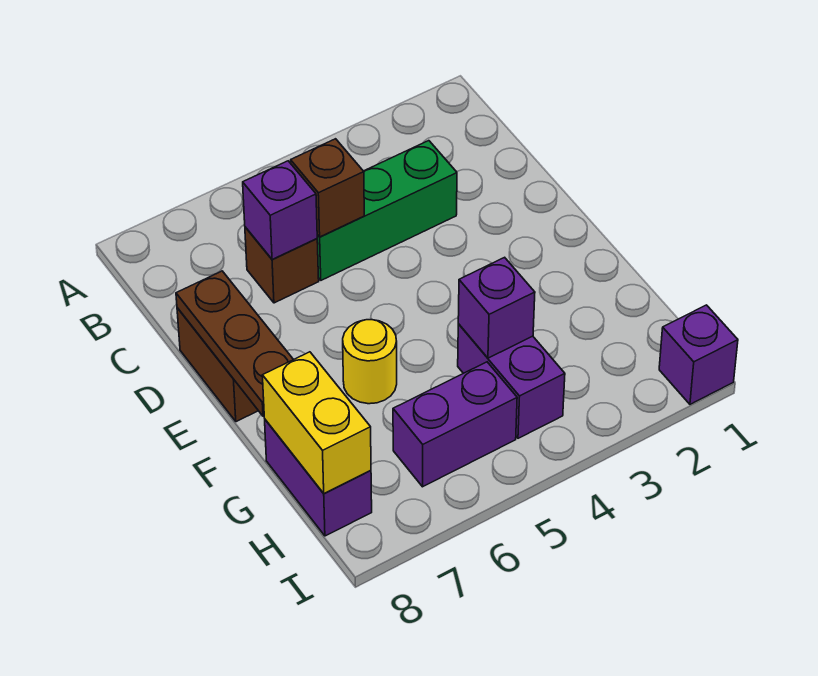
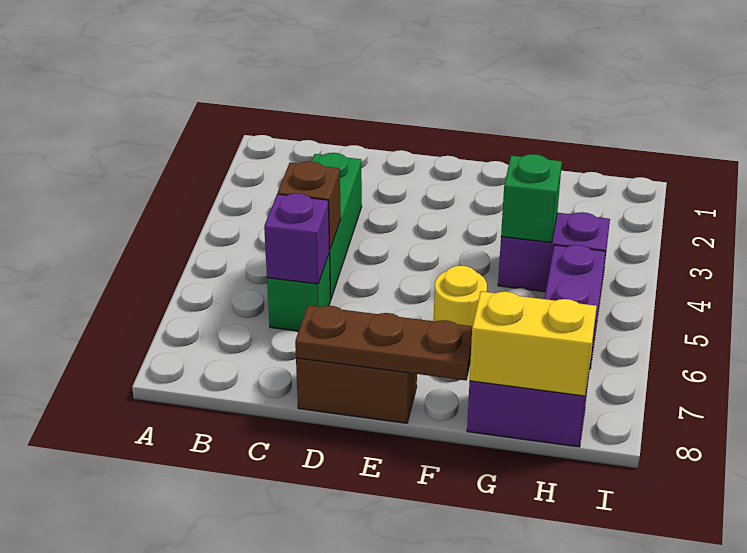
brown 1x1 brick [245,227,319,303] -> green 1x1 brick [267,253,331,331]
purple 1x1 brick [458,257,535,358] -> green 1x1 brick [501,154,562,243]
purple 1x1 brick [659,305,738,404] -> none

